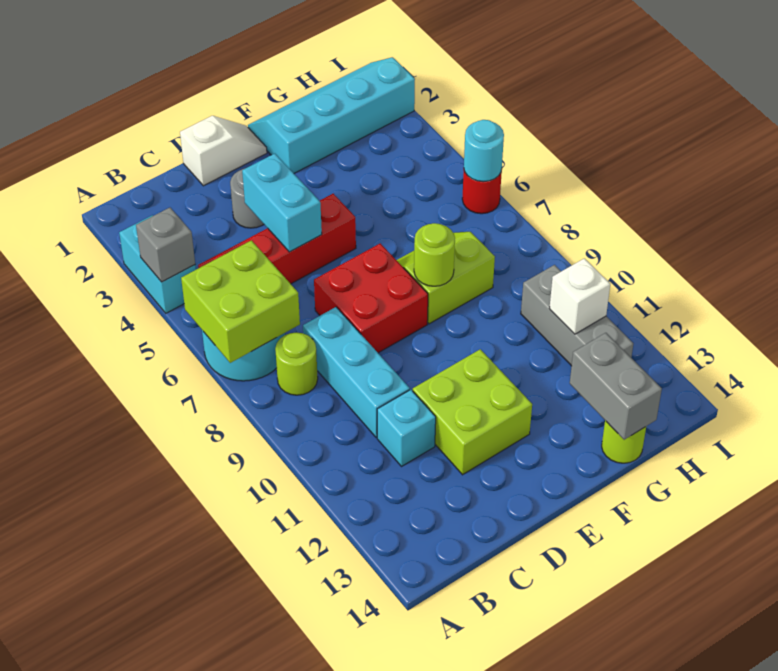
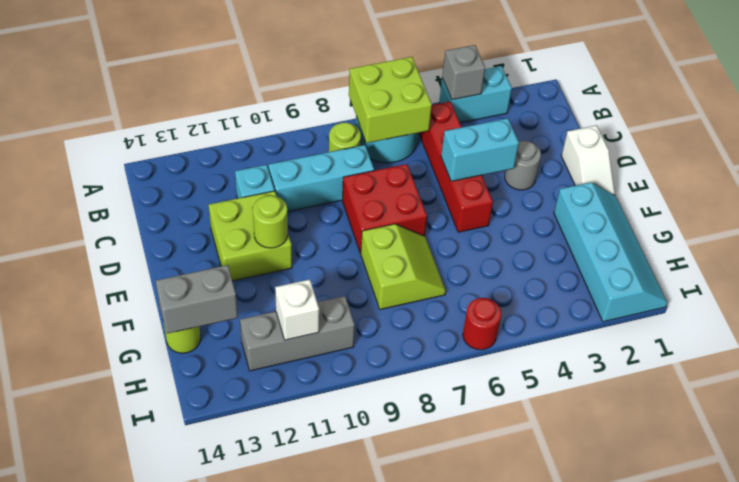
lime 1x1 round brick [414,223,455,286] -> lime 1x1 round brick moved to [253,195,288,248]
cyan 1x1 round brick [464,120,504,182] -> none

